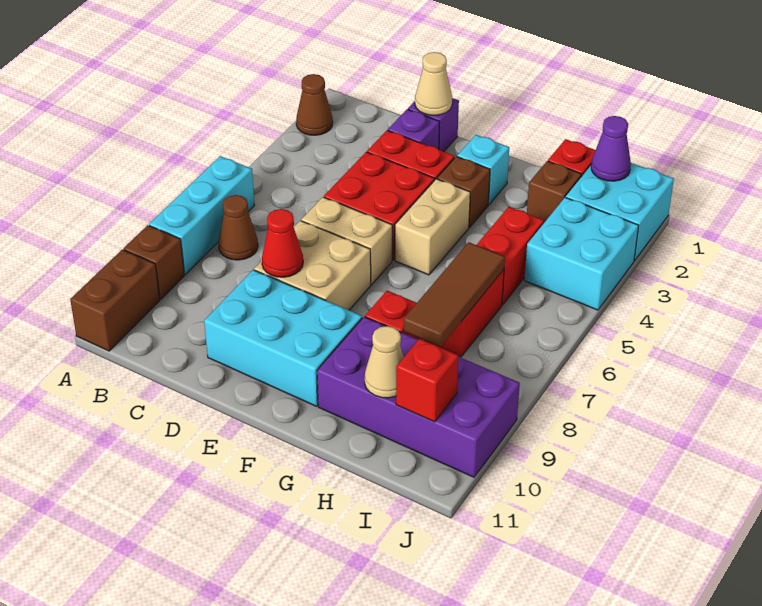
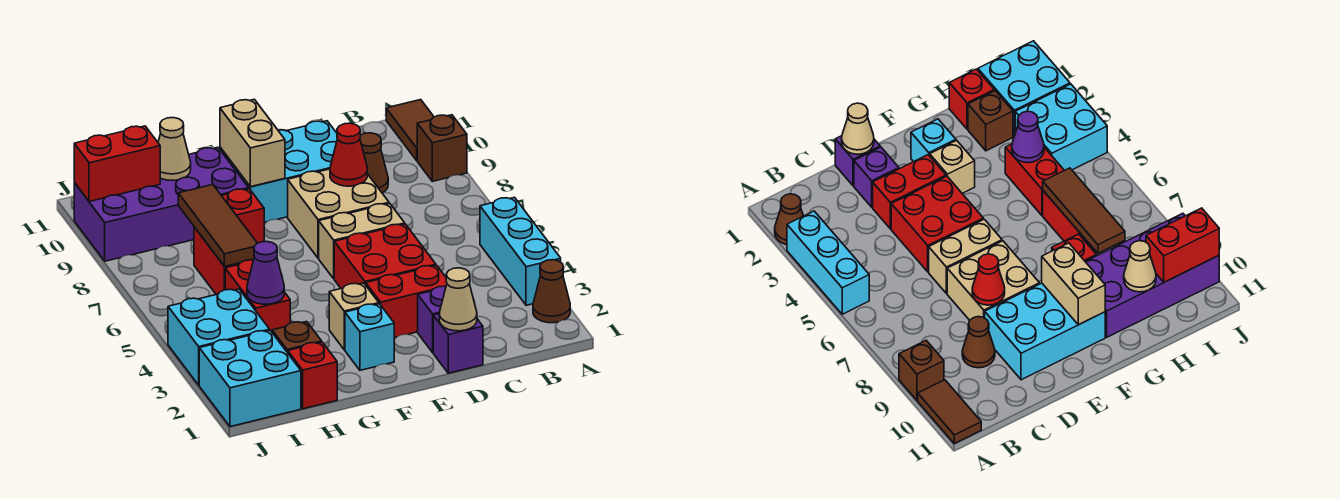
cyan 1x3 brick [149,156,254,275] -> cyan 1x3 brick moved to [480,197,561,305]
brown 1x2 brick [70,250,160,351] -> brown 1x2 tile [386,100,434,161]
brown 1x1 cone [218,195,258,260] -> brown 1x1 cone moved to [360,133,388,193]
brown 1x1 brick [437,157,490,227] -> tan 1x1 brick [329,283,379,350]
tan 1x2 brick [395,179,470,275] -> tan 1x2 brick moved to [220,99,285,187]
purple 1x1 cone [591,116,631,181] -> purple 1x1 cone moved to [247,241,284,304]
red 1x1 brick [396,339,458,422] -> red 1x2 brick [74,126,160,202]

